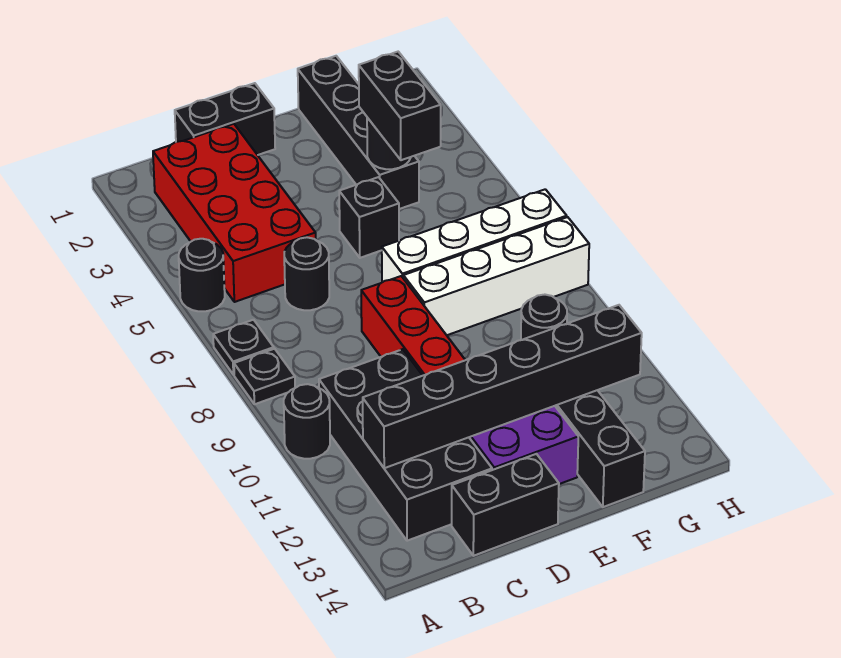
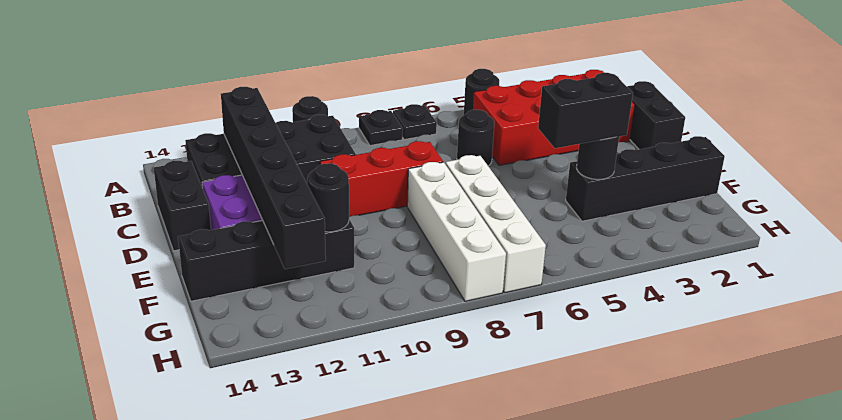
black 1x1 brick [339,177,399,258] -> none

